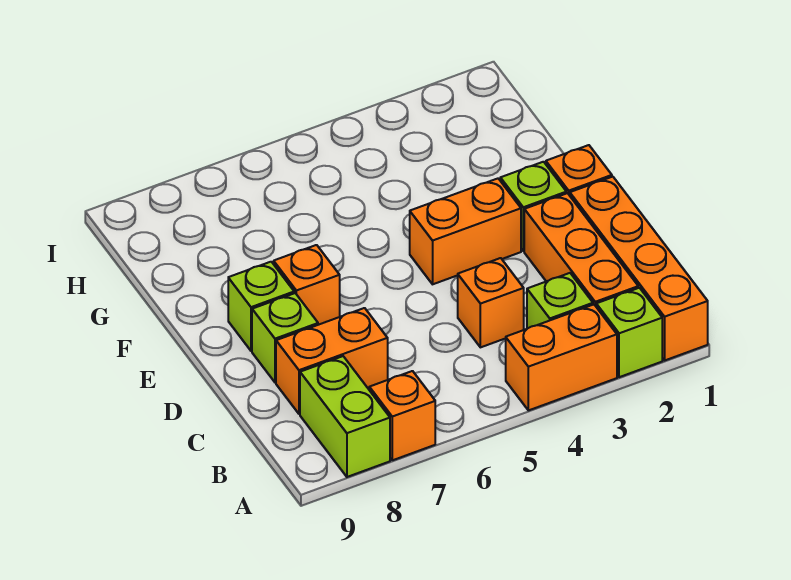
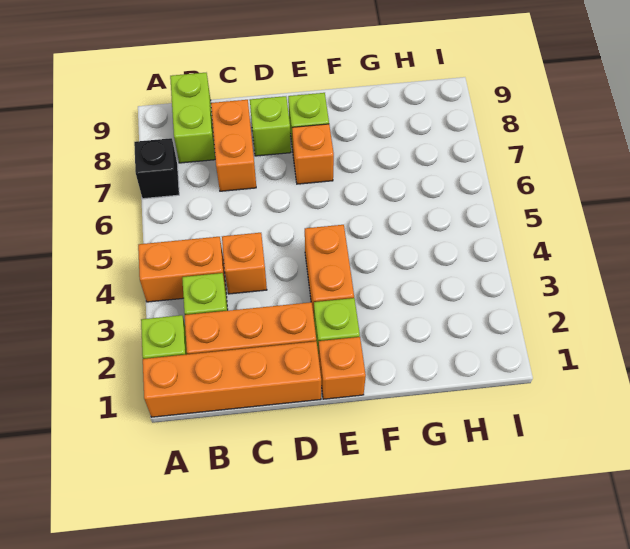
orange 1x2 brick [506,305,617,410] -> orange 1x2 brick turned to [138,237,226,302]
orange 1x1 brick [369,371,435,460] -> black 1x1 brick [134,138,179,199]
lime 1x2 brick [300,356,390,477] -> lime 1x2 brick turned to [170,73,215,163]

